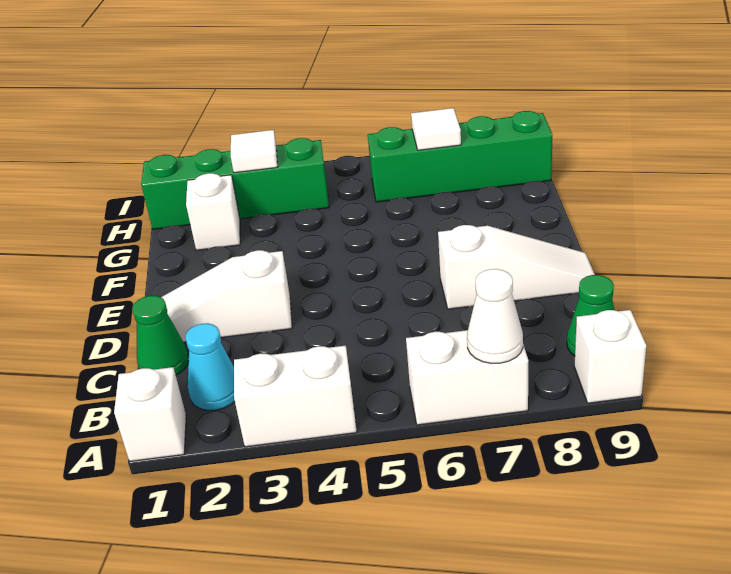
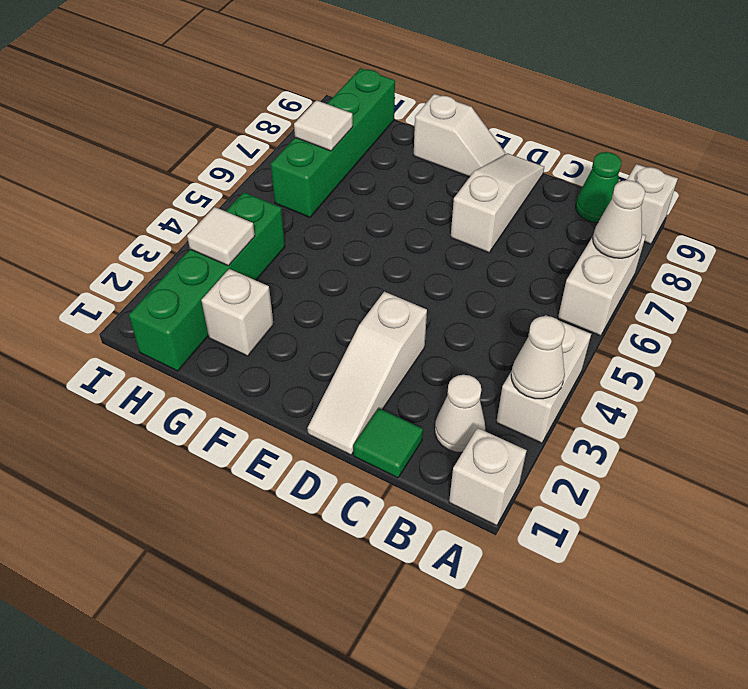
none -> white 1x1 cone [511,316,565,399]
cyan 1x1 cone [185,323,235,410] -> white 1x1 cone [435,375,485,452]
green 1x1 cone [133,296,189,375] -> green 1x1 tile [353,408,423,478]
none -> white 1x2 slope [414,94,505,177]

